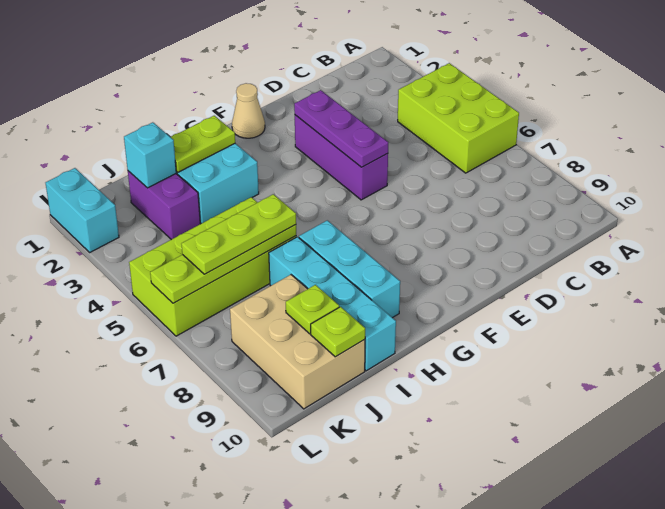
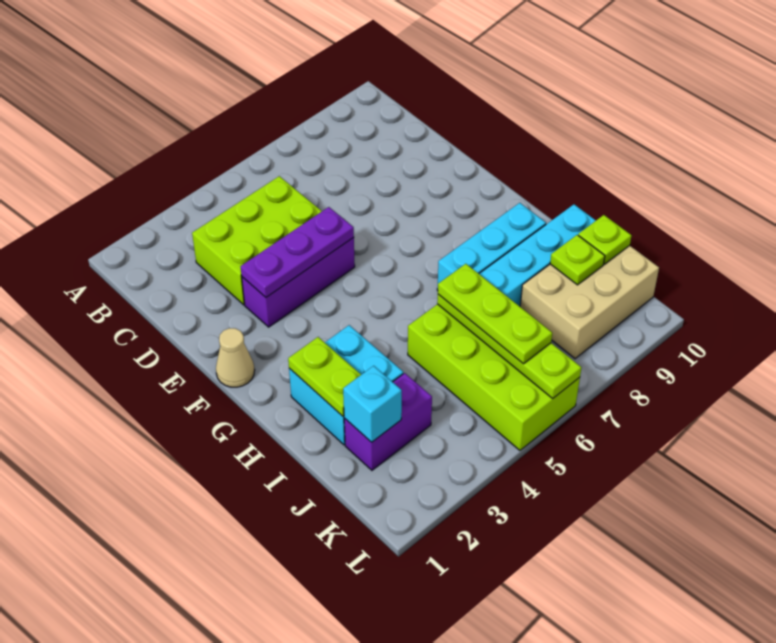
lime 2x3 brick [398,63,519,173] -> lime 2x3 brick moved to [192,176,322,305]
cyan 1x2 brick [46,168,119,252] -> none

